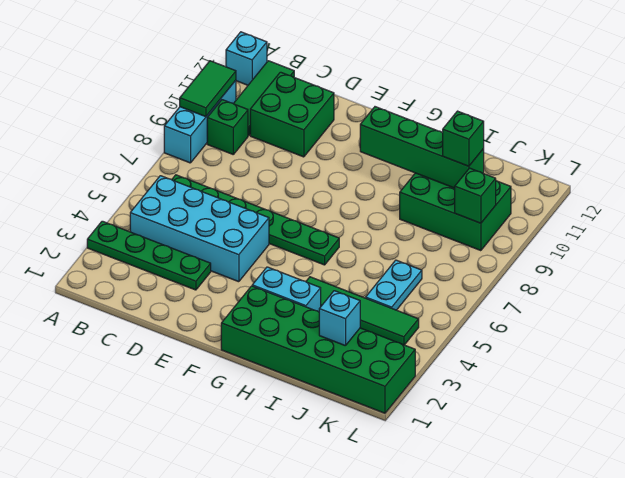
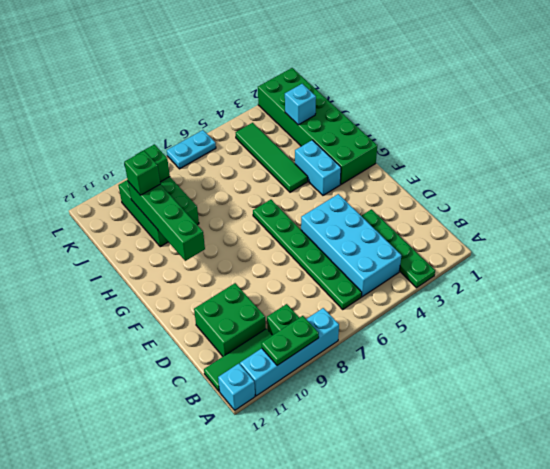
cyan 1x3 brick [164,80,236,163] -> cyan 1x4 brick [240,308,339,396]
green 1x2 tile [180,61,236,117] -> green 1x2 plate [261,316,319,365]
cyan 1x2 plate [366,260,422,310] -> cyan 1x2 plate moved to [167,130,216,169]

